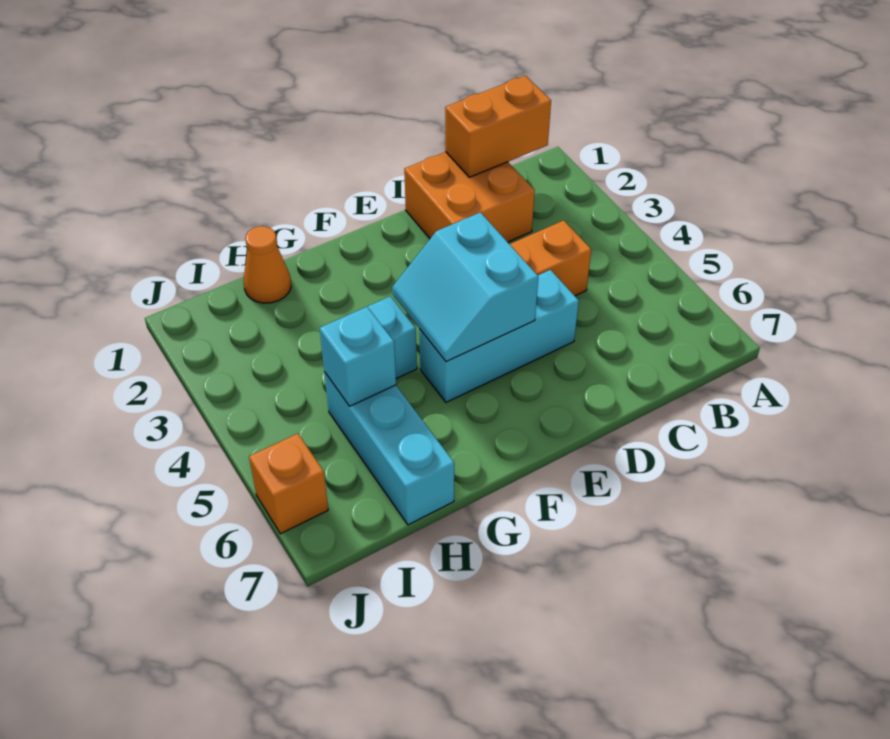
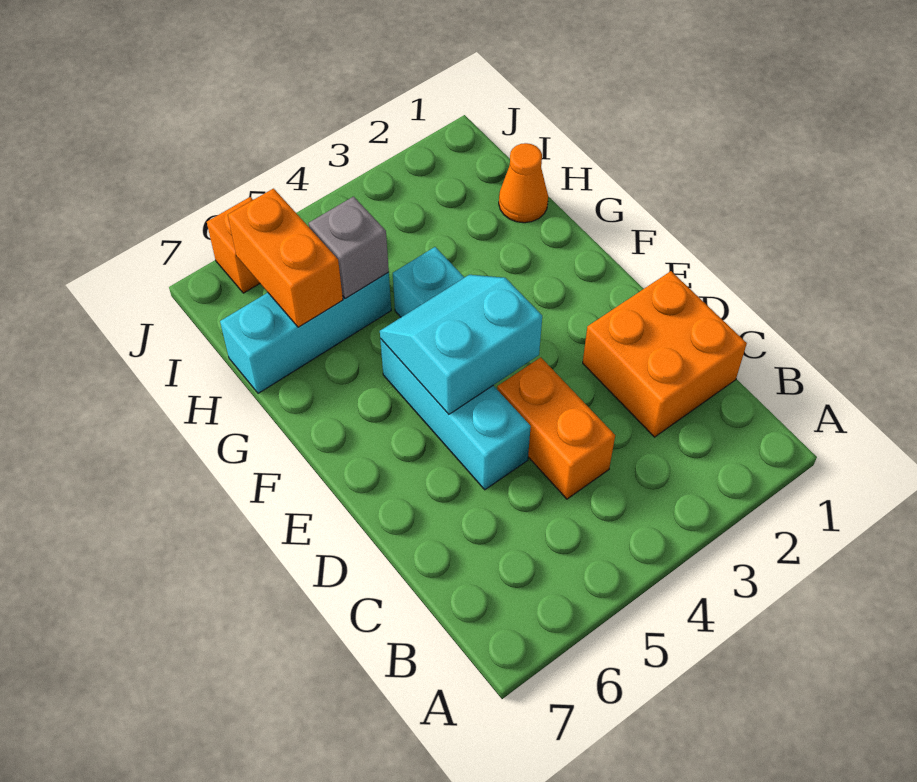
orange 1x2 brick [445,76,551,177] -> orange 1x2 brick moved to [228,189,343,327]
cyan 1x1 brick [320,307,396,406] -> grey 1x1 brick [309,197,389,299]

